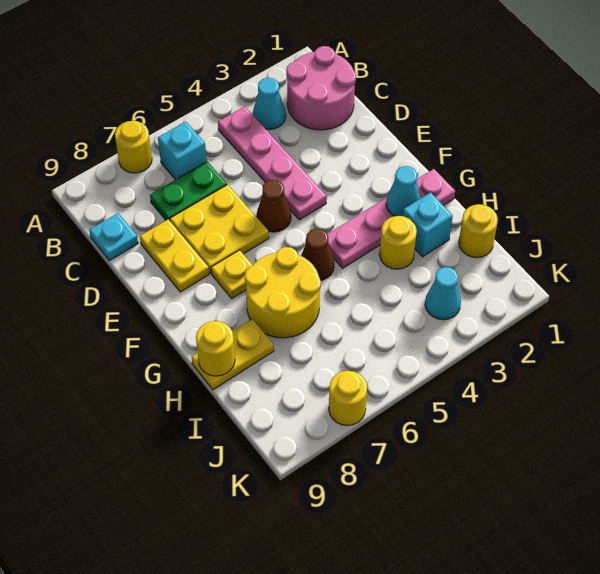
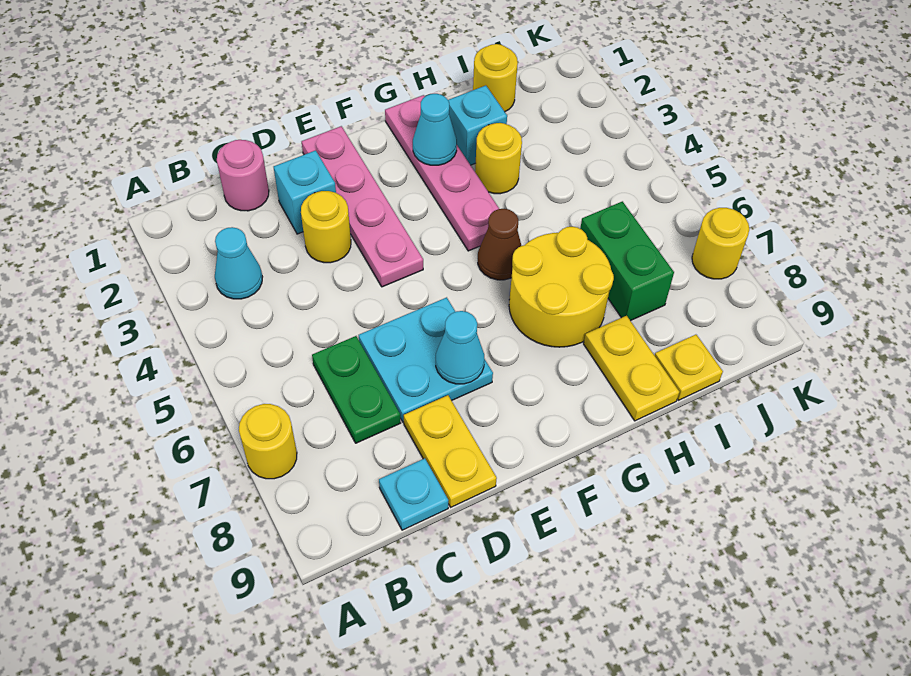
pink 2x2 round brick [286,46,356,130] -> pink 1x1 round brick [217,140,269,211]
pink 1x4 plate [218,106,327,220] -> pink 1x4 plate turned to [302,126,423,287]
cyan 1x1 brick [158,122,207,180] -> cyan 1x1 brick moved to [274,150,336,234]
yellow 2x2 plate [170,185,269,273] -> cyan 2x2 plate [359,297,493,422]
yellow 1x2 plate [140,219,209,292] -> yellow 1x2 plate turned to [404,395,497,507]
brown 1x1 cone [257,180,291,232] -> none
yellow 1x1 plate [211,250,252,298] -> yellow 1x1 plate moved to [655,335,723,400]
yellow 1x1 round brick [196,321,235,376] -> yellow 1x1 round brick moved to [301,191,351,263]
none -> green 1x2 brick [580,201,674,321]
cyan 1x1 cone [425,267,461,320] -> cyan 1x1 cone moved to [436,311,484,384]

